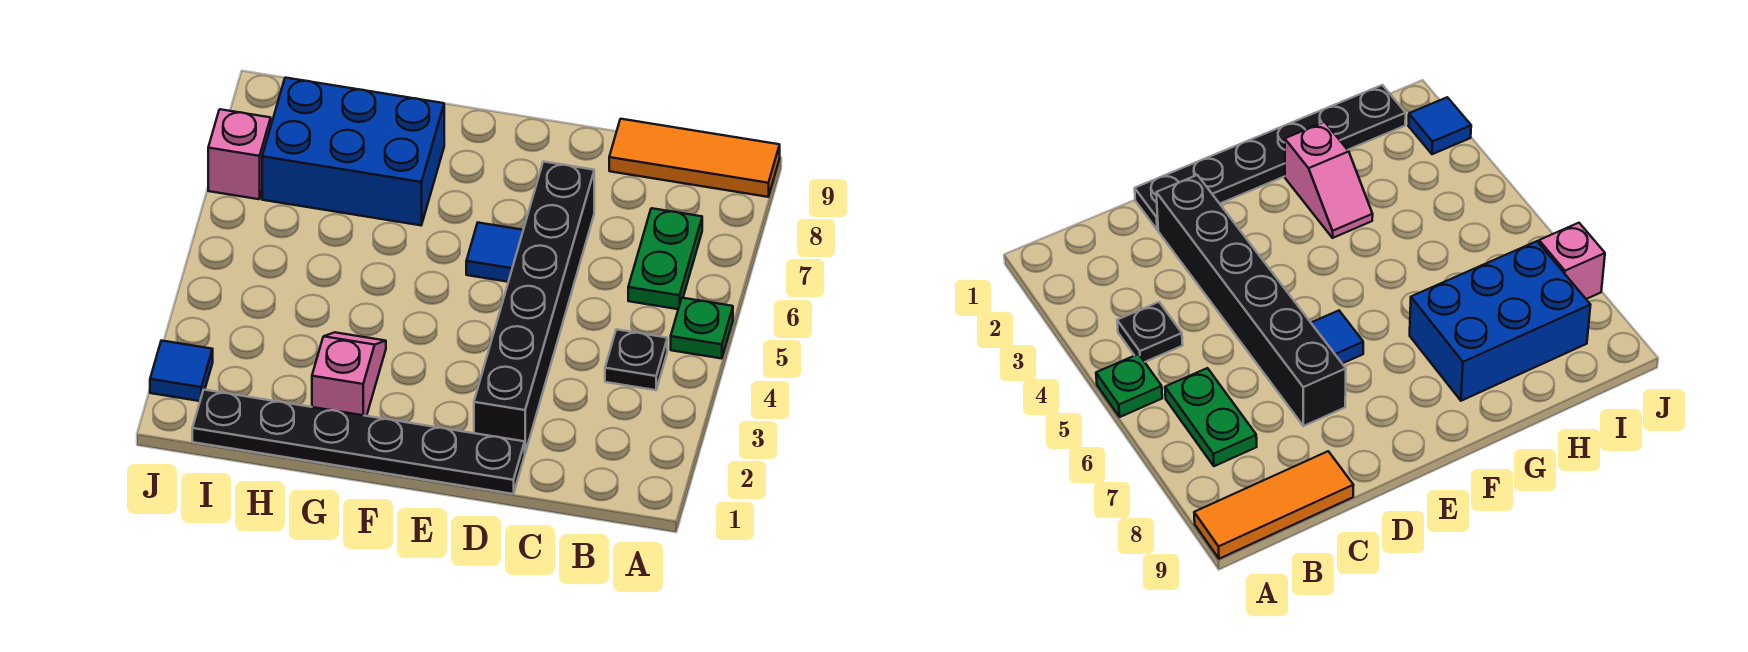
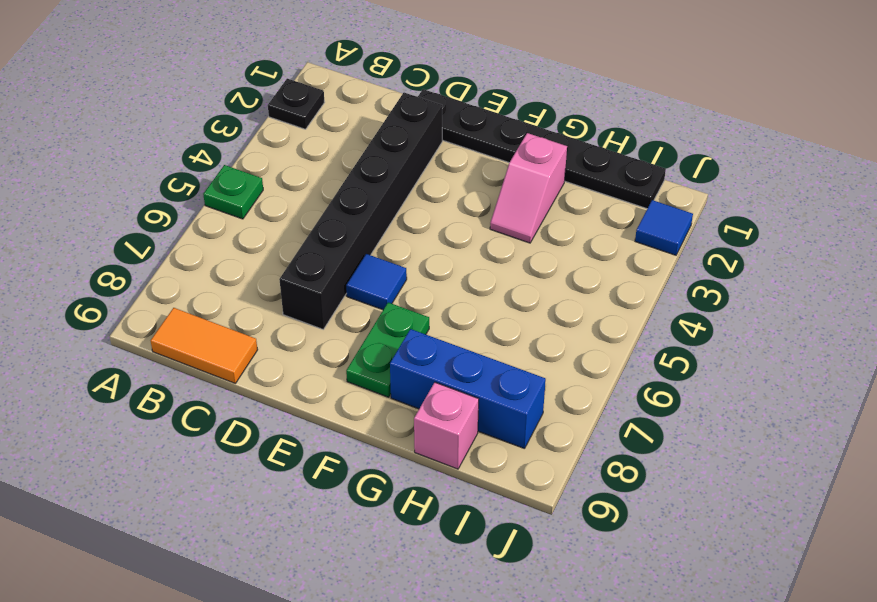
orange 1x3 tile [609,119,780,197] -> orange 1x2 tile [151,308,258,383]
black 1x1 plate [605,329,667,390] -> black 1x1 plate moved to [268,79,325,129]
green 1x2 plate [628,208,702,309] -> green 1x2 plate moved to [346,302,429,397]
blue 2x3 brick [262,78,444,225] -> blue 1x3 brick [390,329,546,449]
pink 1x1 brick [208,109,271,199] -> pink 1x1 brick moved to [414,382,479,469]

